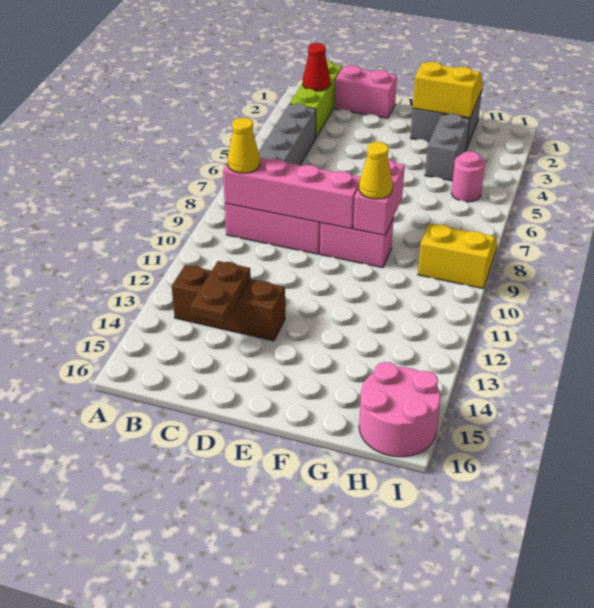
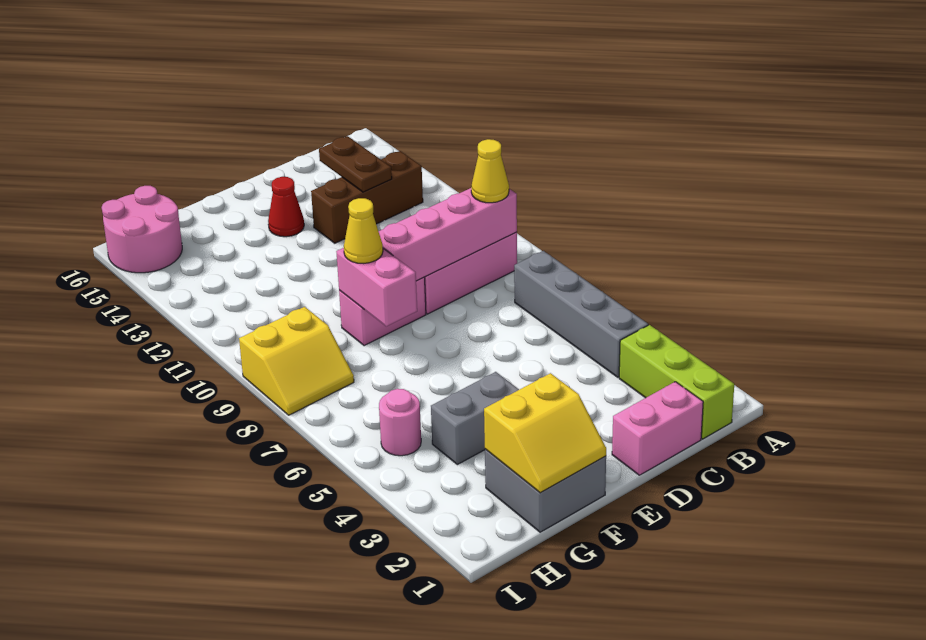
red 1x1 cone [303,43,330,91] -> red 1x1 cone moved to [268,177,304,237]
grey 1x2 brick [425,114,470,181] -> grey 1x2 brick turned to [431,372,519,465]

